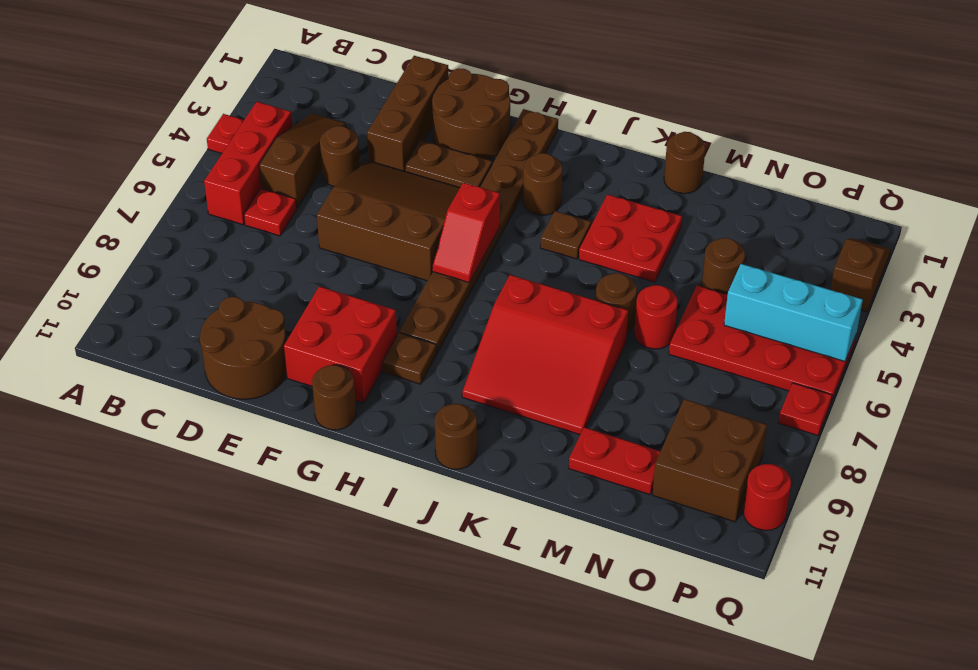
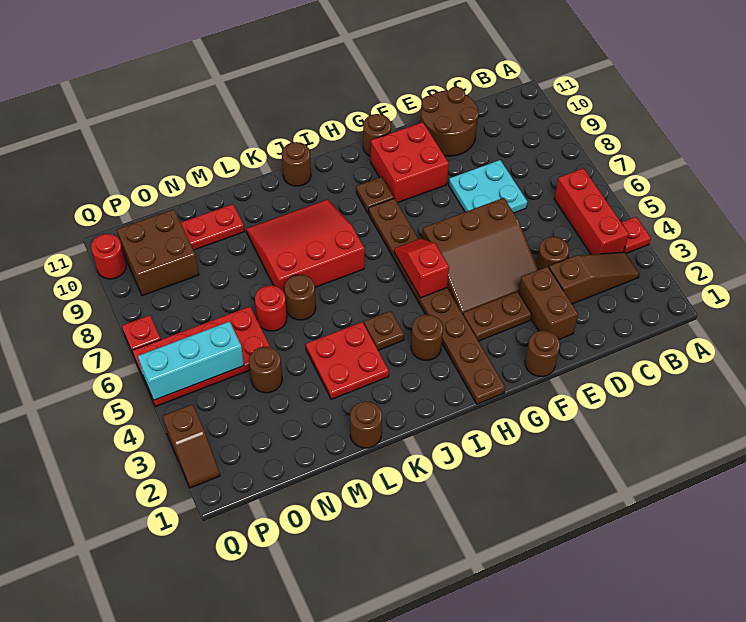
brown 1x3 slope [259,114,346,208] -> brown 1x3 slope turned to [549,252,639,304]
red 1x1 plate [244,188,297,236] -> none
none -> cyan 2x2 plate [449,160,527,213]
brown 1x3 brick [367,56,449,171] -> brown 1x2 brick [519,267,578,339]
brown 2x2 round brick [432,68,510,160] -> brown 1x1 round brick [525,331,560,377]

